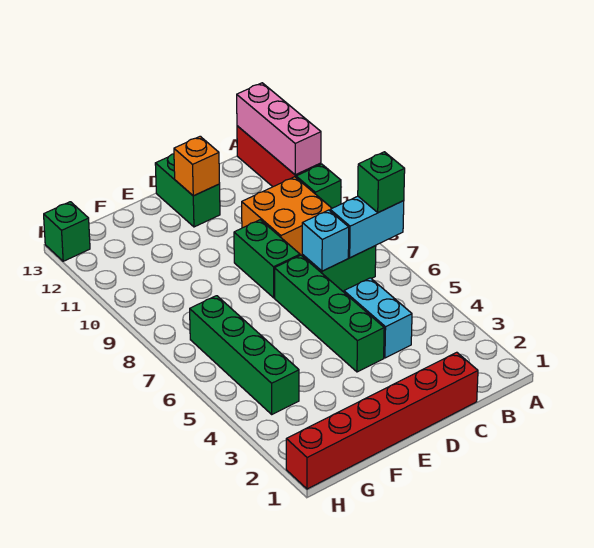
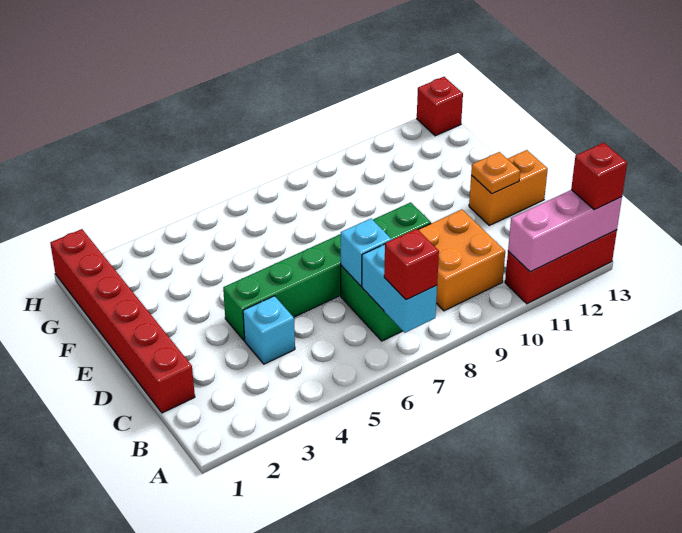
green 1x1 brick [358,152,405,213] -> red 1x1 brick [384,229,439,300]
green 1x1 brick [296,164,341,208] -> none
none -> red 1x1 brick [571,143,627,210]
cyan 1x2 brick [344,278,412,358] -> cyan 1x1 brick [243,296,295,364]
green 1x2 brick [155,154,220,227] -> orange 1x2 brick [469,150,548,225]
orange 1x1 brick [174,136,220,196] -> orange 1x1 plate [471,152,520,194]
green 1x4 brick [190,296,299,414] -> none
green 1x1 brick [44,202,90,261] -> red 1x1 brick [417,77,463,136]

